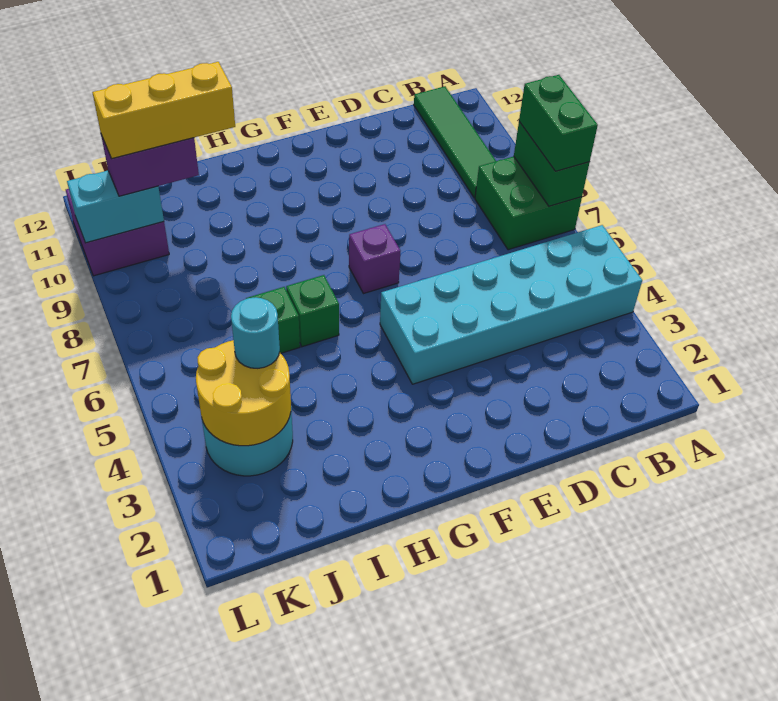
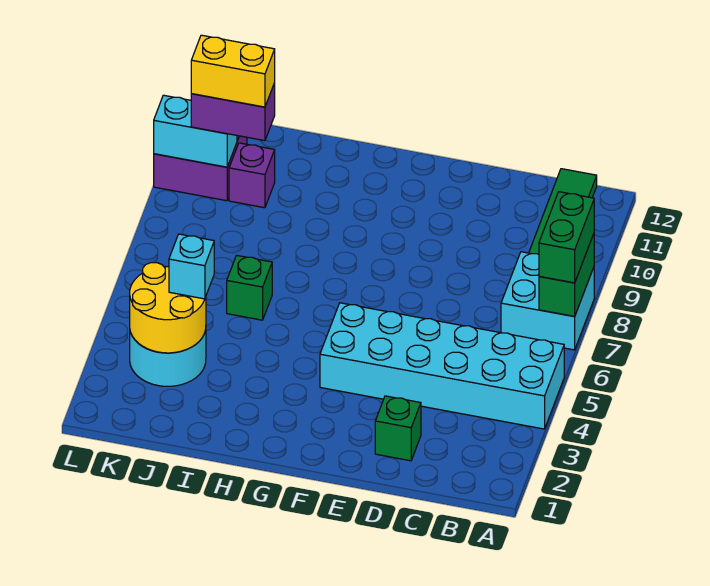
green 2x2 brick [475,156,582,250] -> cyan 2x2 brick [501,252,594,350]
purple 1x1 brick [349,224,400,294] -> purple 1x1 brick moved to [229,143,275,208]
green 1x1 brick [286,275,339,347] -> green 1x1 brick moved to [375,396,421,461]
yellow 1x3 brick [92,62,235,159] -> yellow 1x2 brick [191,35,275,107]
cyan 1x1 round brick [231,297,280,368] -> cyan 1x1 brick [169,234,214,299]

